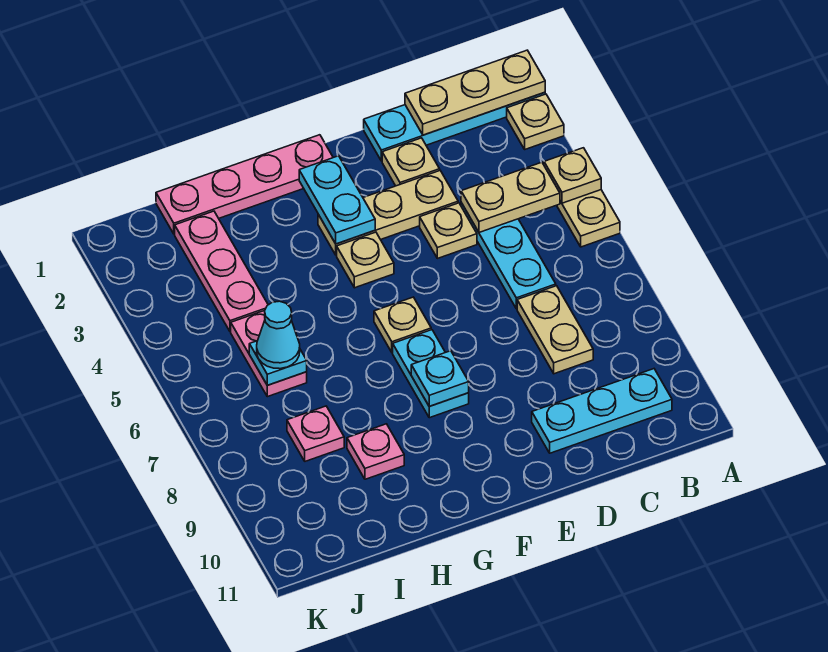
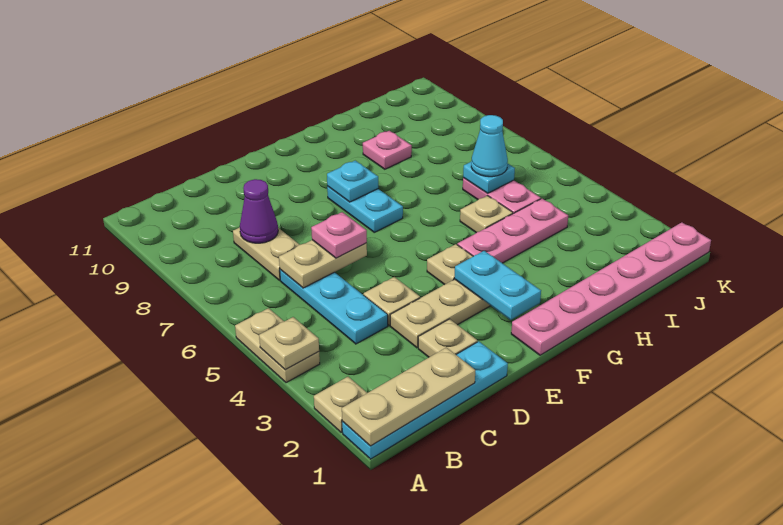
tan 1x2 plate [461,162,560,232] -> tan 1x2 plate moved to [279,240,367,288]
cyan 1x3 plate [532,369,672,453] -> none
none -> purple 1x1 cone [240,179,278,243]
pink 1x4 plate [156,135,333,234] -> pink 1x6 plate [511,222,711,355]
tan 1x1 plate [374,297,431,353] -> tan 1x1 plate moved to [460,196,513,233]
pink 1x3 plate [175,211,268,332] -> pink 1x3 plate turned to [457,199,568,263]
pink 1x1 plate [287,406,344,461] -> pink 1x1 plate moved to [311,212,367,258]

